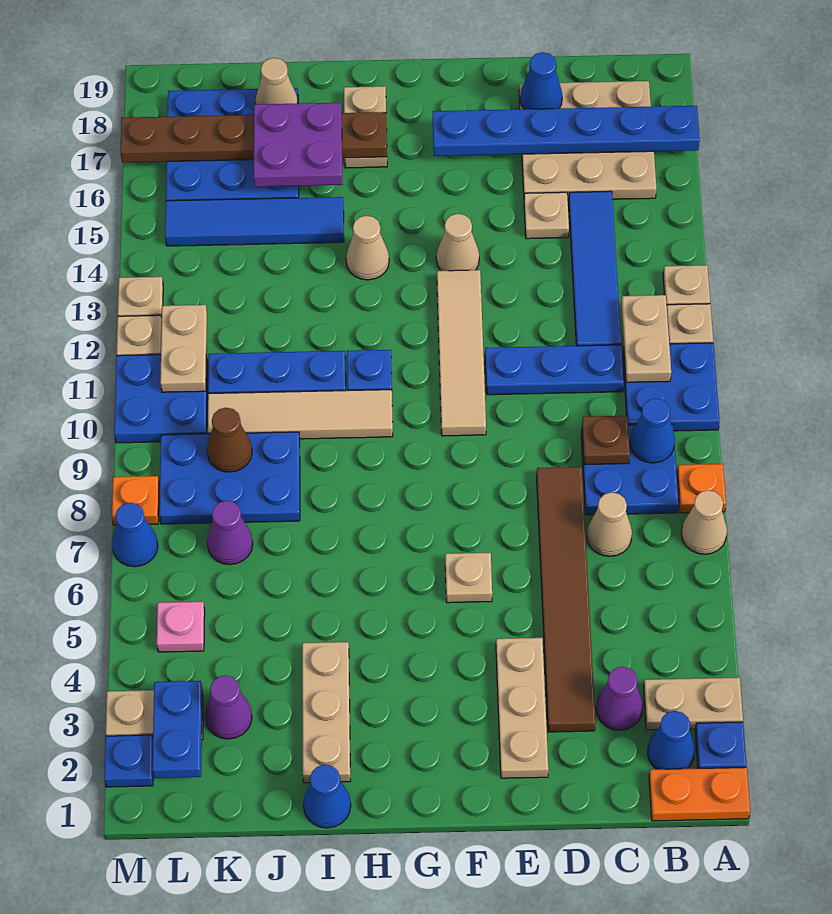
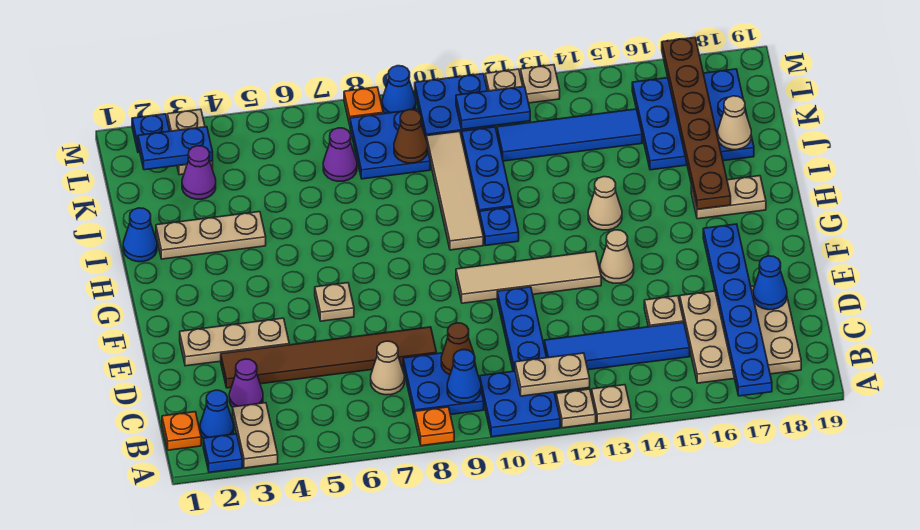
orange 1x2 plate [649,767,750,821] -> orange 1x1 plate [162,412,201,450]
tan 1x1 cone [681,490,727,554] -> none
brown 1x1 plate [582,416,630,465] -> brown 1x1 cone [441,323,475,375]
blue 1x4 tile [165,197,344,246] -> blue 1x4 tile turned to [497,109,642,161]
purple 2x2 plate [254,103,342,187] -> none
blue 2x3 plate [159,432,300,524] -> blue 2x2 plate [350,109,430,179]
pink 1x1 plate [157,602,205,652] -> none
tan 1x2 plate [160,305,207,392] -> blue 1x2 plate [456,86,530,130]
blue 1x1 cone [112,503,158,567] -> blue 1x1 cone moved to [382,66,416,113]

